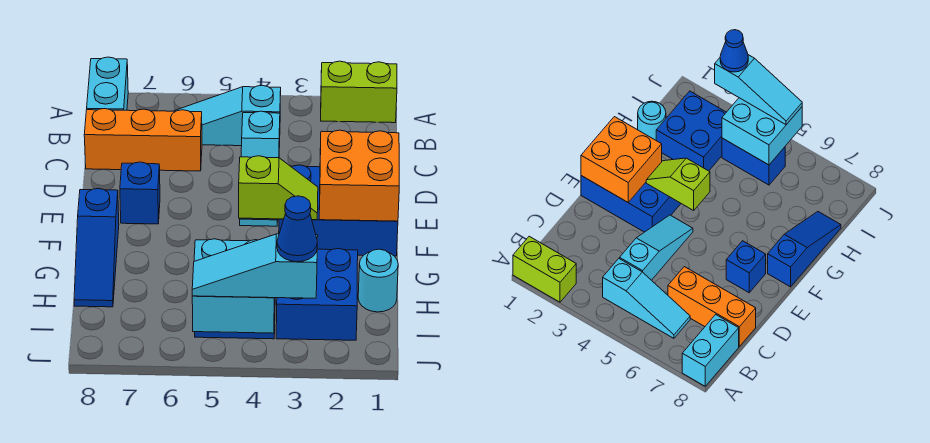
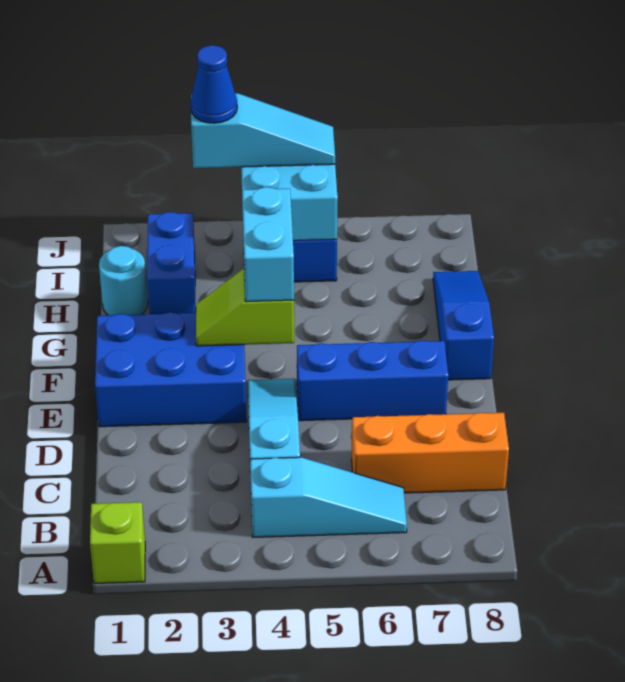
lime 1x2 brick [321,61,397,123] -> lime 1x1 brick [90,502,145,584]
cyan 1x2 brick [87,57,128,110] -> cyan 1x2 brick moved to [242,187,294,302]
orange 2x2 brick [319,130,399,221] -> none
blue 1x1 brick [120,162,160,224] -> blue 1x3 brick [297,340,448,421]
blue 2x2 brick [276,248,358,340] -> blue 1x2 brick [147,212,196,314]

